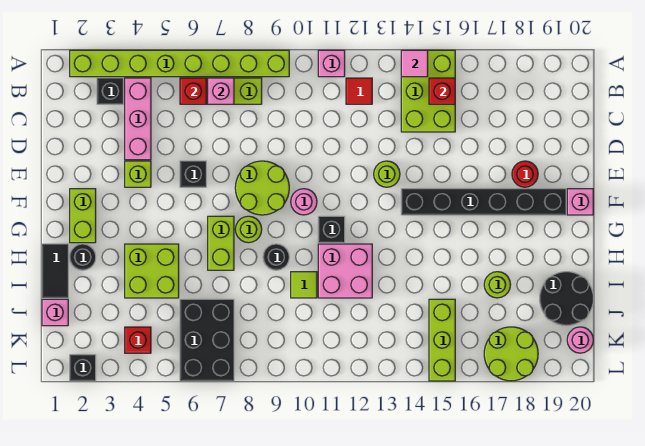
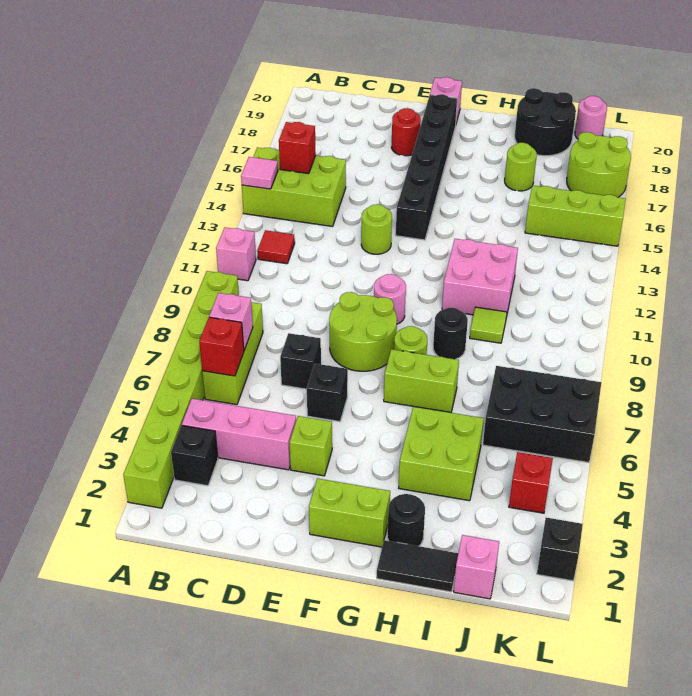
black 1x1 brick [318,216,345,243] -> black 1x1 brick moved to [280,333,321,389]

